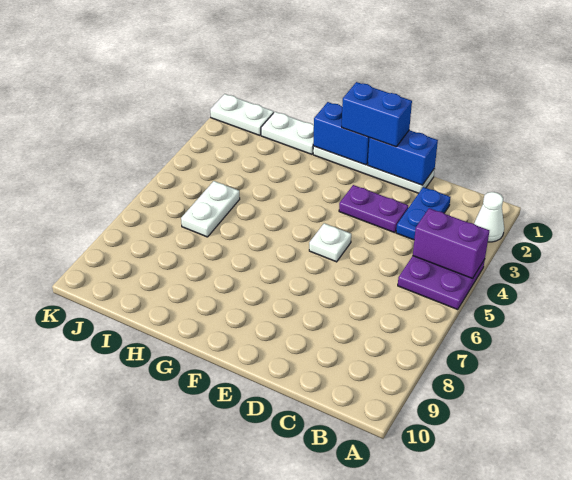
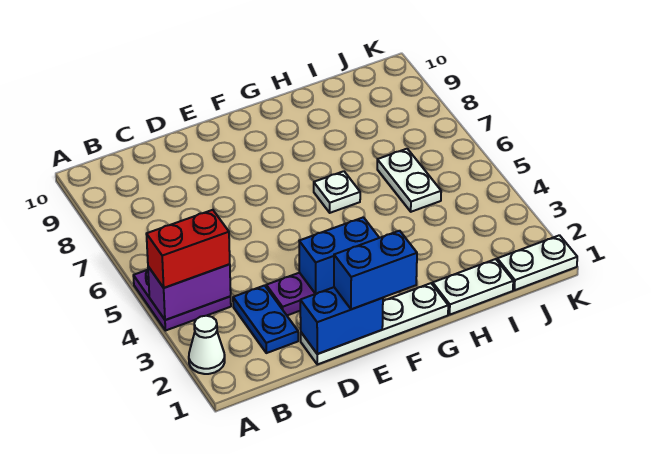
none -> red 1x2 brick [146,210,230,288]
white 1x1 plate [309,223,351,262] -> white 1x1 plate moved to [314,171,360,213]
blue 1x2 brick [313,102,370,165] -> blue 1x2 brick moved to [299,217,379,294]

